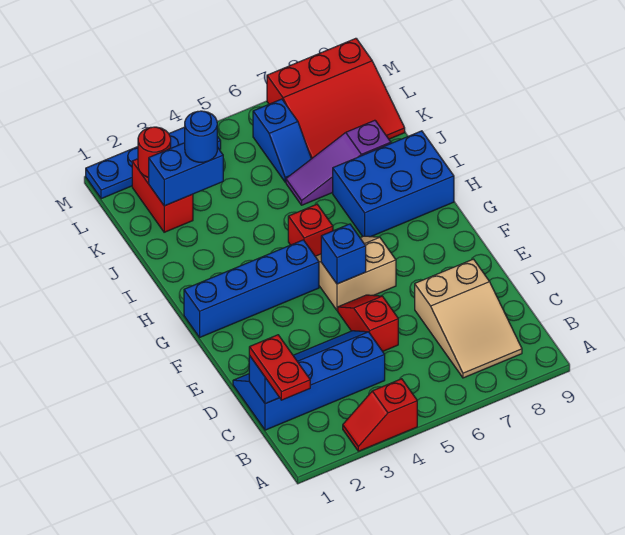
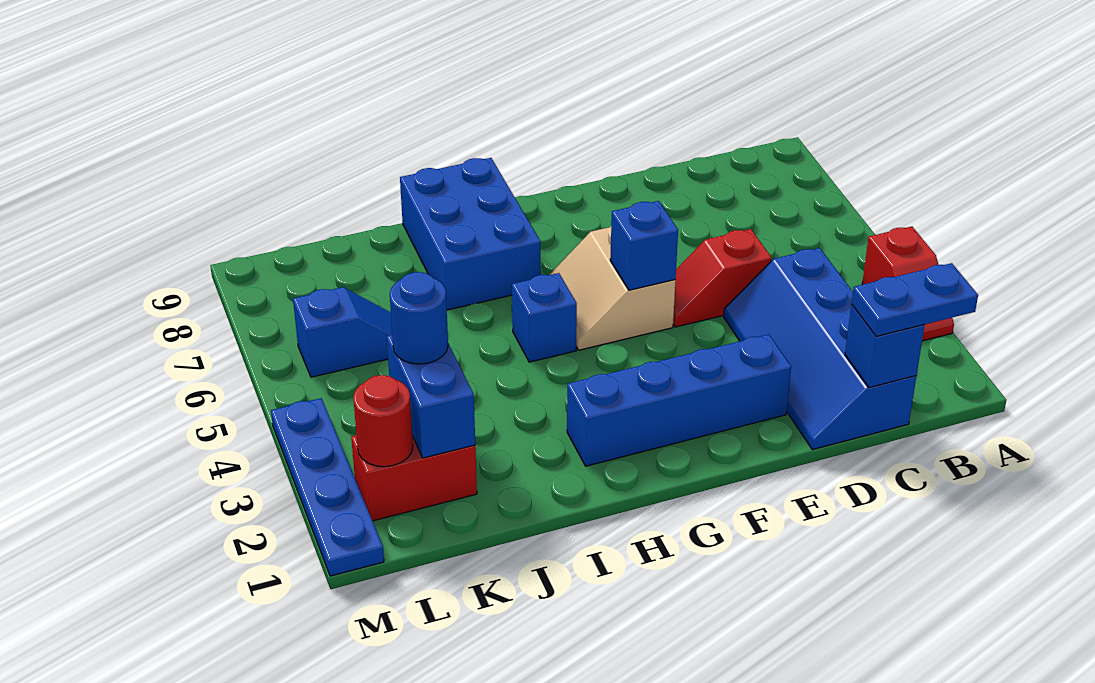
red 1x2 plate [249,335,310,400] -> blue 1x2 plate [852,263,978,336]
tan 2x3 slope [415,259,522,378] -> none
blue 1x4 brick [184,240,319,337] -> blue 1x4 brick turned to [567,334,791,466]
red 1x1 brick [288,204,333,256] -> blue 1x1 brick [512,273,577,362]
purple 1x3 slope [286,120,391,205] -> none
red 3x3 slope [267,38,405,159] -> none

